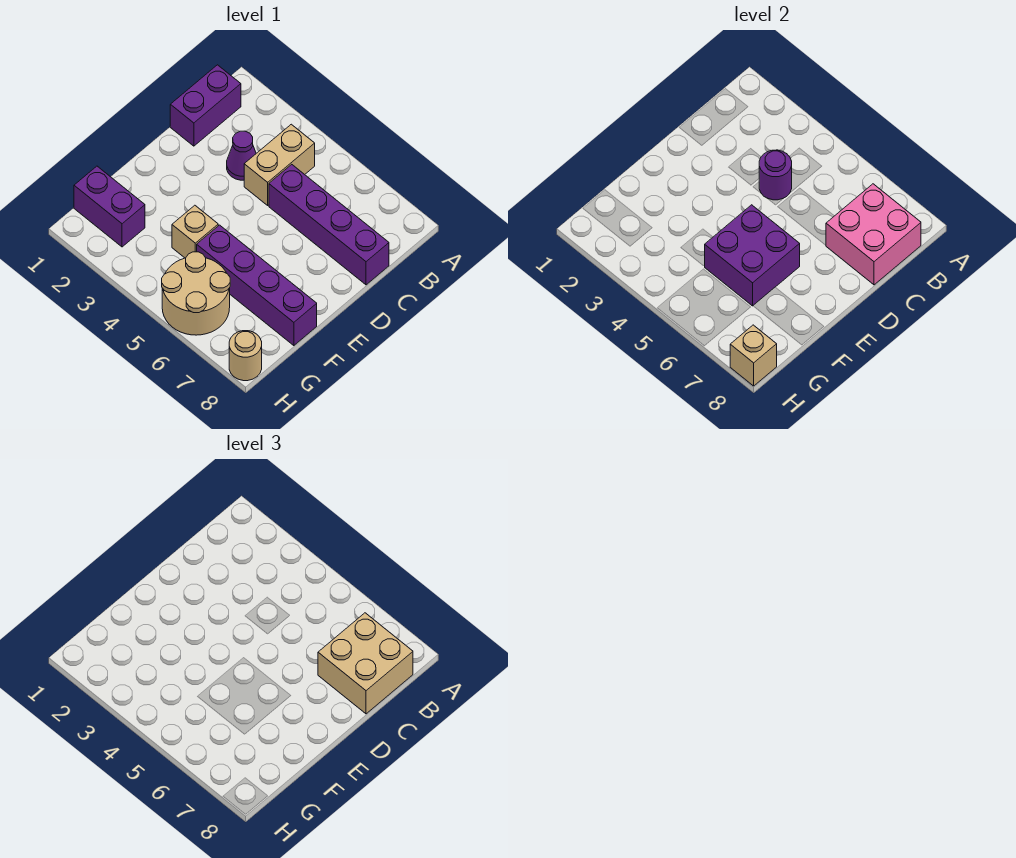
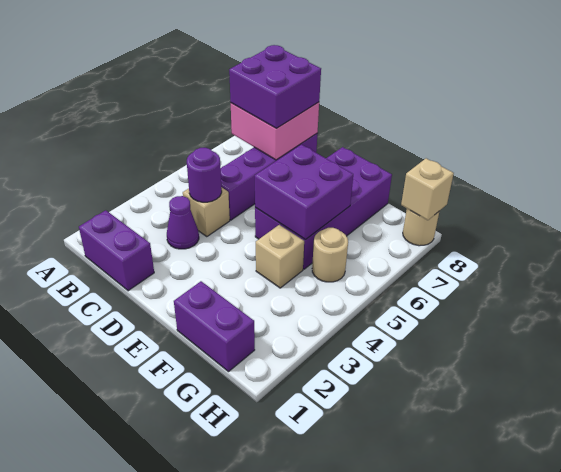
tan 1x2 brick [244,124,315,205] -> tan 1x1 brick [183,187,230,237]
tan 2x2 brick [318,613,413,714] -> purple 2x2 brick [229,45,321,128]
purple 1x4 brick [197,225,317,346] -> purple 2x4 brick [255,147,392,269]
purple 1x2 brick [74,166,145,247] -> purple 1x2 brick turned to [174,281,255,372]
tan 2x2 round brick [162,252,230,335] -> tan 1x1 round brick [312,228,348,282]

